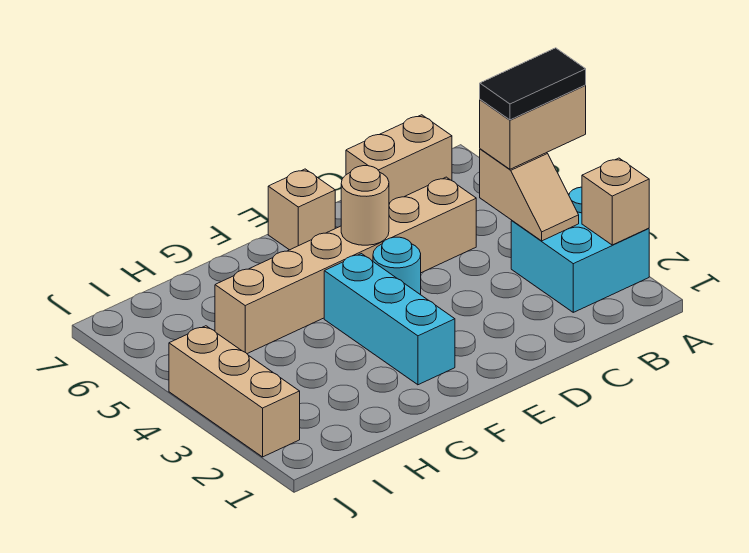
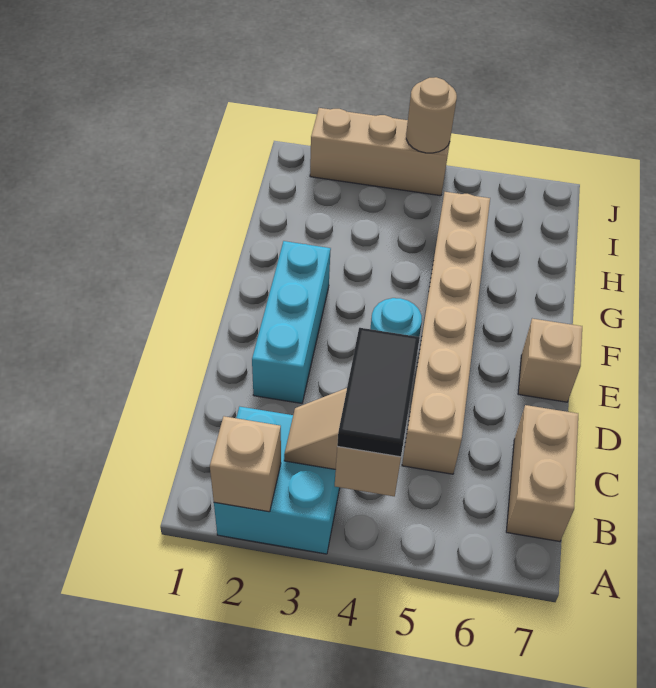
tan 1x1 round brick [341,166,389,245] -> tan 1x1 round brick moved to [406,77,457,153]
cyan 1x3 brick [324,254,455,385] -> cyan 1x3 brick turned to [252,241,331,403]

